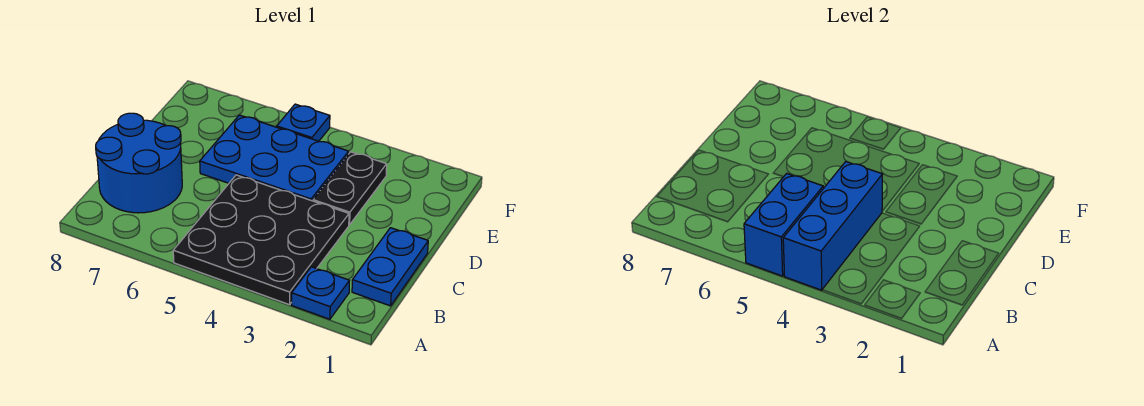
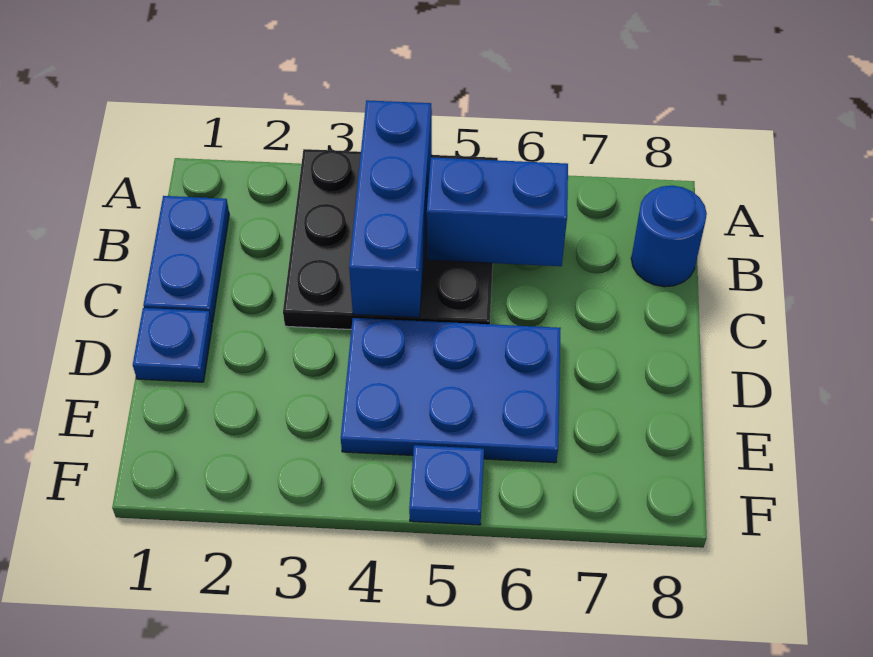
blue 1x1 plate [292,267,349,319] -> blue 1x1 plate moved to [133,308,212,382]
blue 1x2 brick [744,173,823,276] -> blue 1x2 brick turned to [427,157,568,266]
blue 2x2 round brick [96,113,182,213] -> blue 1x1 round brick [631,186,707,287]
black 1x2 plate [313,152,387,225] -> none

